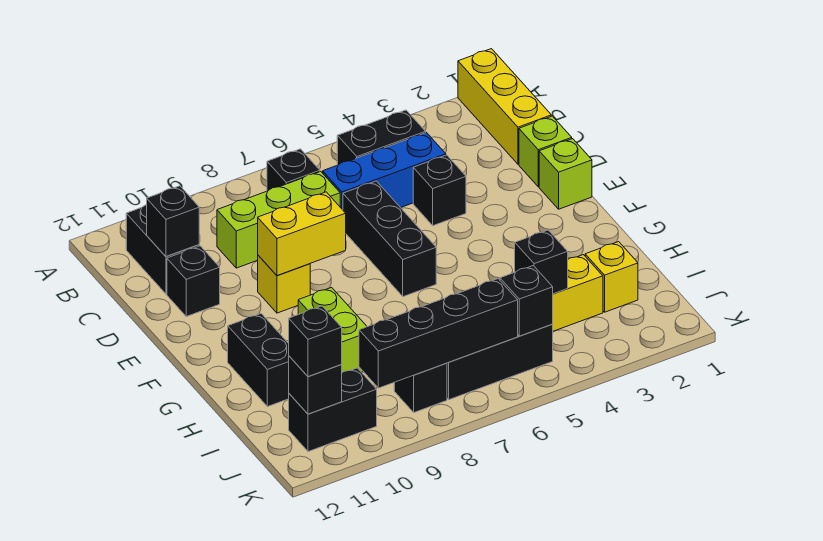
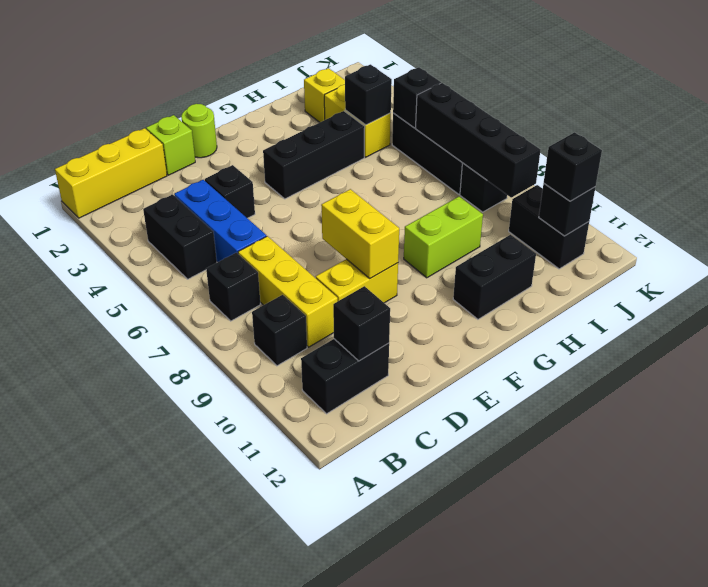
lime 1x3 brick [217,172,340,268] -> yellow 1x3 brick [238,236,338,347]
black 1x3 brick [343,181,436,297] -> black 1x3 brick moved to [263,111,365,199]
black 1x1 brick [167,246,220,316] -> black 1x1 brick moved to [252,295,307,366]
lime 1x1 brick [539,139,592,209] -> lime 1x1 round brick [181,104,217,158]
yellow 1x1 brick [258,255,310,313] -> yellow 1x2 brick [316,259,398,303]

